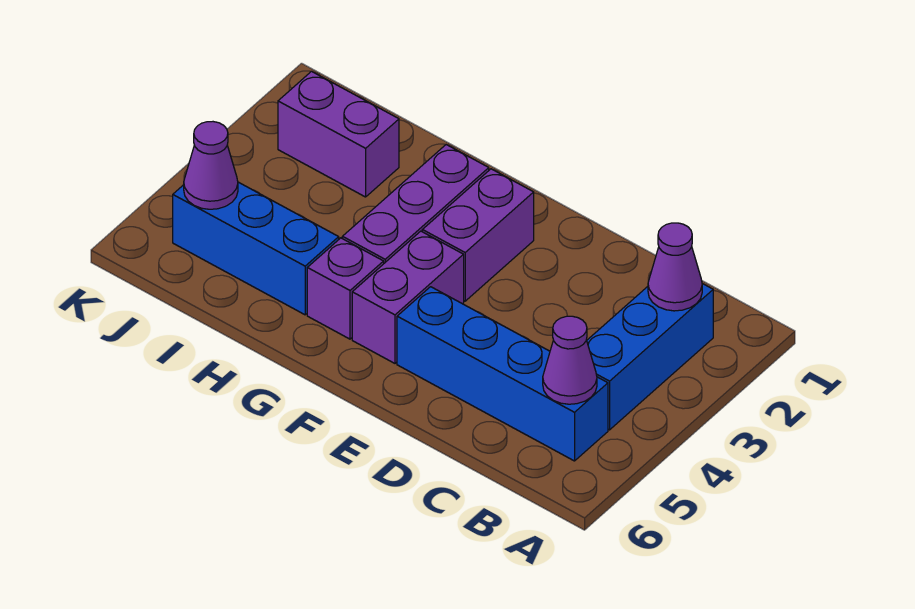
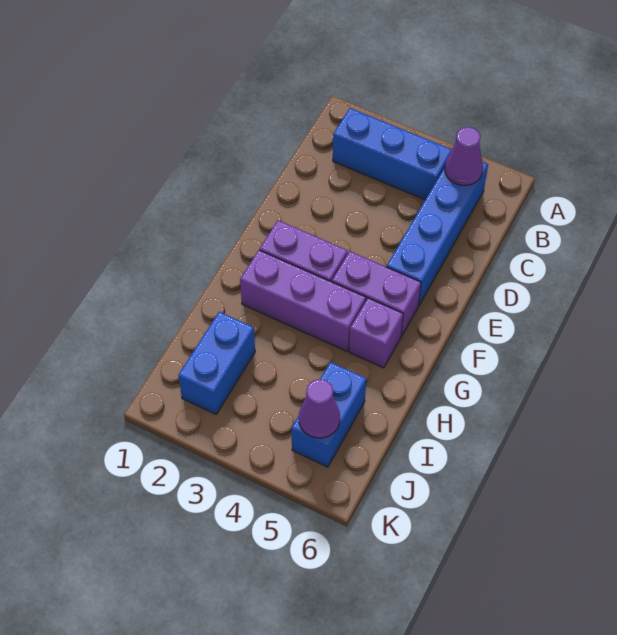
purple 1x1 cone [648,223,702,311] -> none
blue 1x3 brick [173,182,339,315] -> blue 1x2 brick [292,362,366,467]
purple 1x2 brick [278,71,399,197] -> blue 1x2 brick [178,312,255,414]

